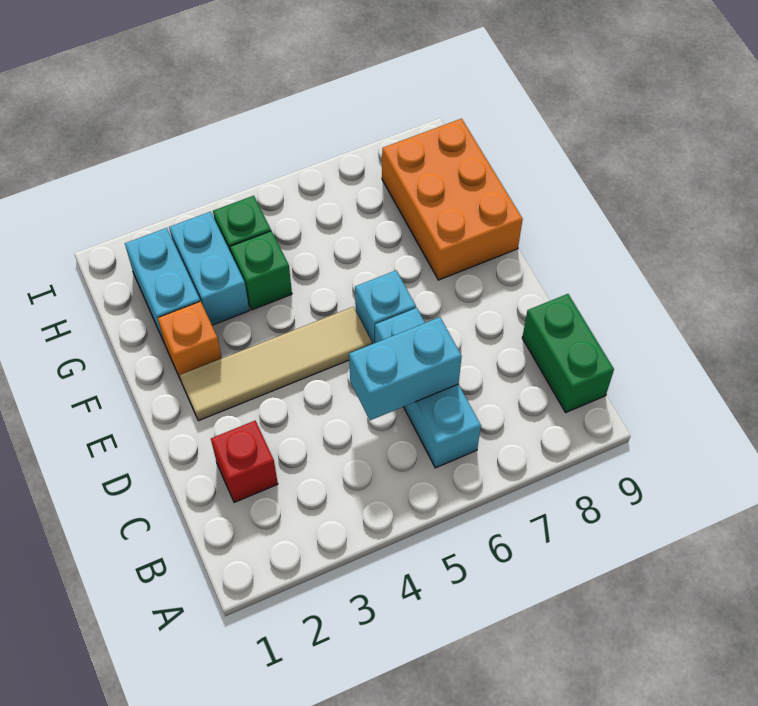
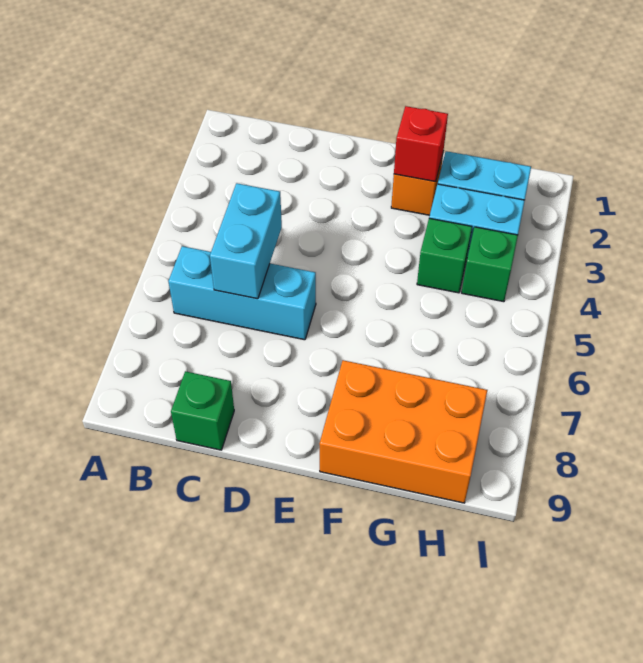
green 1x2 brick [522,294,614,412] -> green 1x1 brick [171,371,234,450]
red 1x1 brick [211,421,278,502] -> red 1x1 brick moved to [394,106,448,182]
tan 1x4 tile [180,307,372,421] -> none
cyan 1x1 brick [355,271,416,344] -> none

